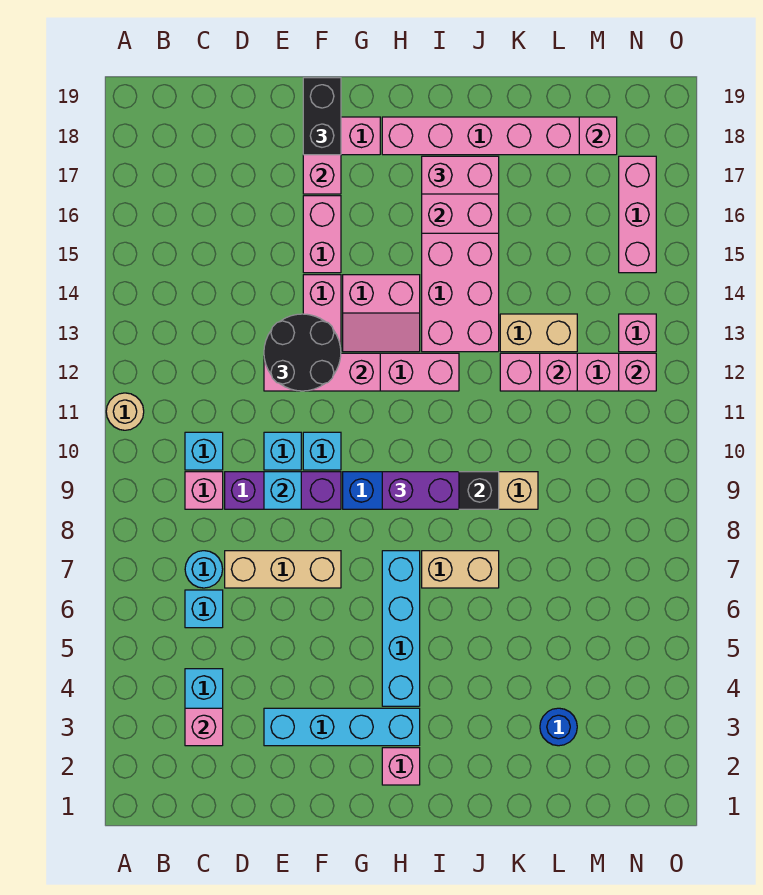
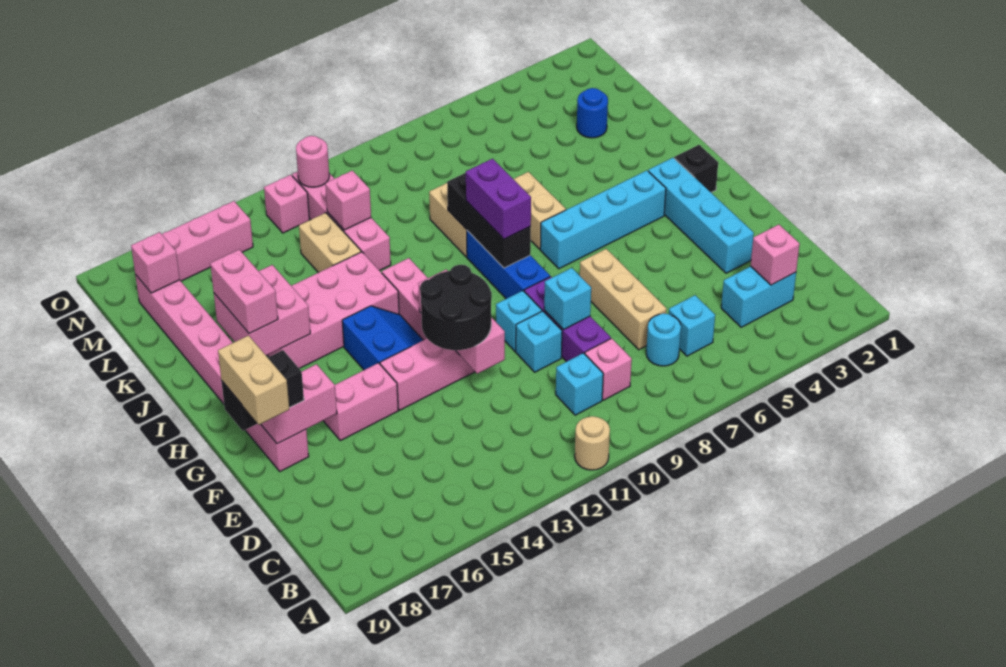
none -> tan 1x2 brick [218,336,289,425]
pink 2x2 slope [343,275,420,352] -> blue 2x2 slope [342,306,423,370]
pink 1x1 brick [382,748,420,785] -> black 1x1 brick [674,145,718,192]
pink 1x1 brick [619,353,656,391] -> pink 1x1 round brick [296,136,329,187]

